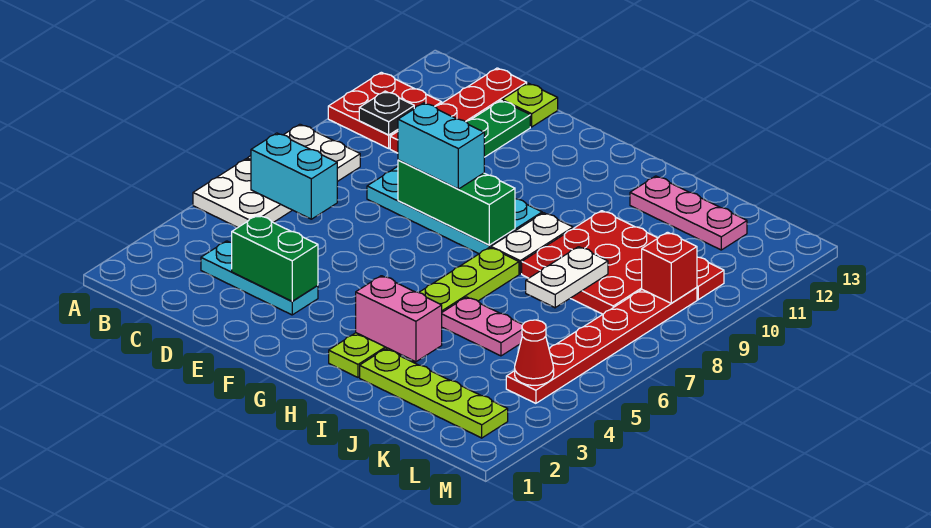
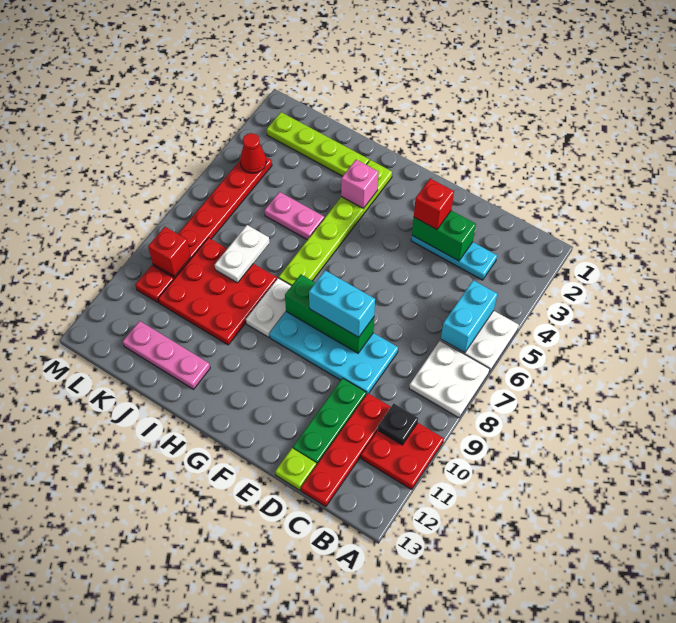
cyan 1x2 brick [251,133,337,219] -> cyan 1x2 brick turned to [441,280,497,353]
none -> red 1x1 brick [414,179,454,229]
pink 1x2 brick [356,276,442,362] -> pink 1x1 brick [341,160,378,209]

